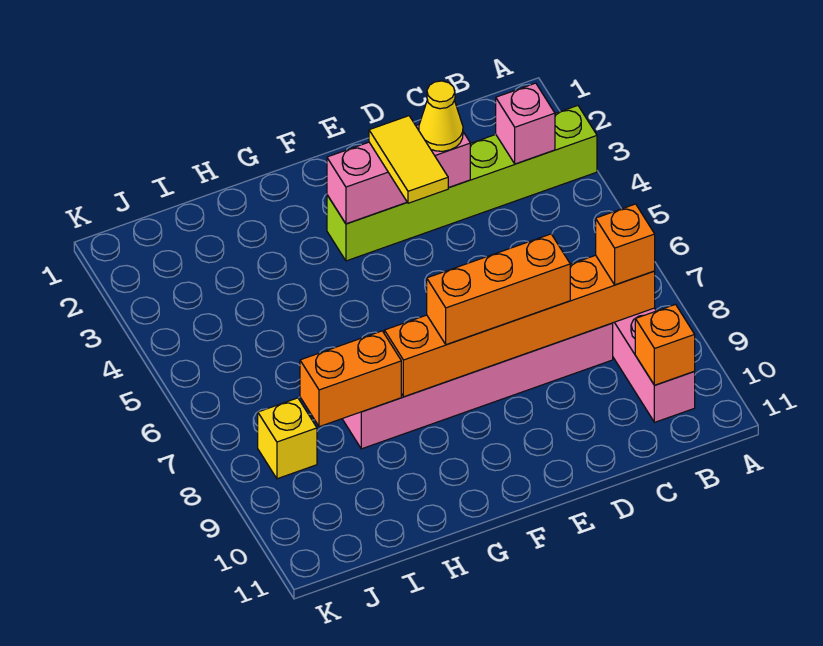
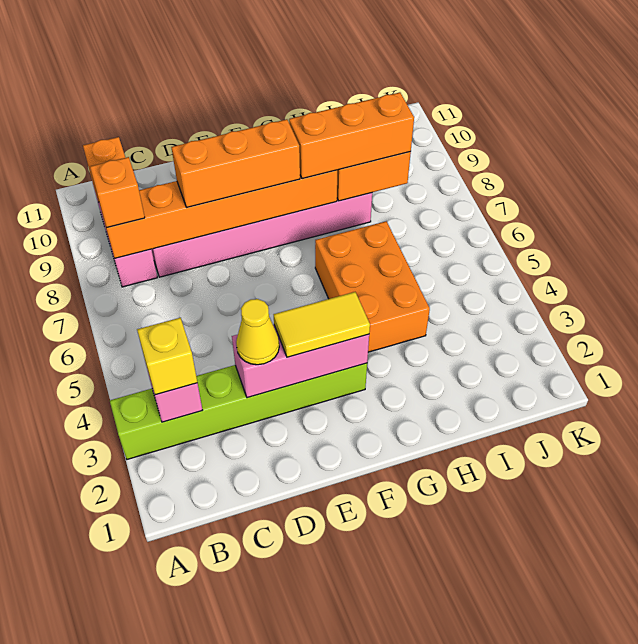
yellow 1x2 tile [369,116,448,203] -> yellow 1x2 tile turned to [274,292,370,357]
none -> orange 2x3 brick [315,221,430,352]
none -> orange 1x3 brick [289,92,414,179]
yellow 1x1 brick [258,398,317,479] -> yellow 1x1 brick moved to [137,318,197,395]

